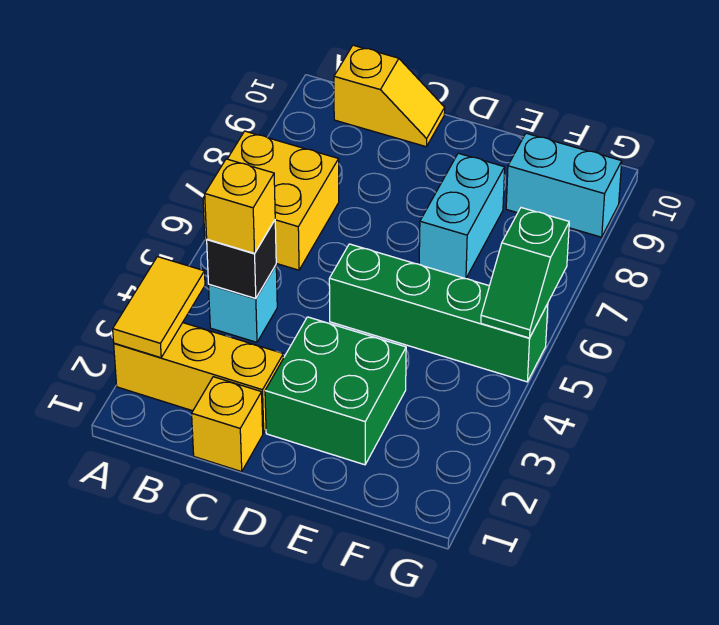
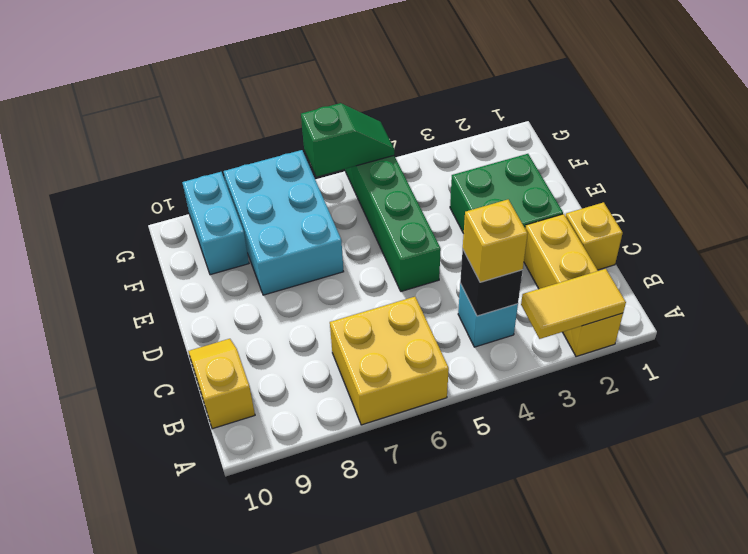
cyan 1x2 brick [419,153,505,279] -> cyan 2x3 brick [224,150,344,295]

